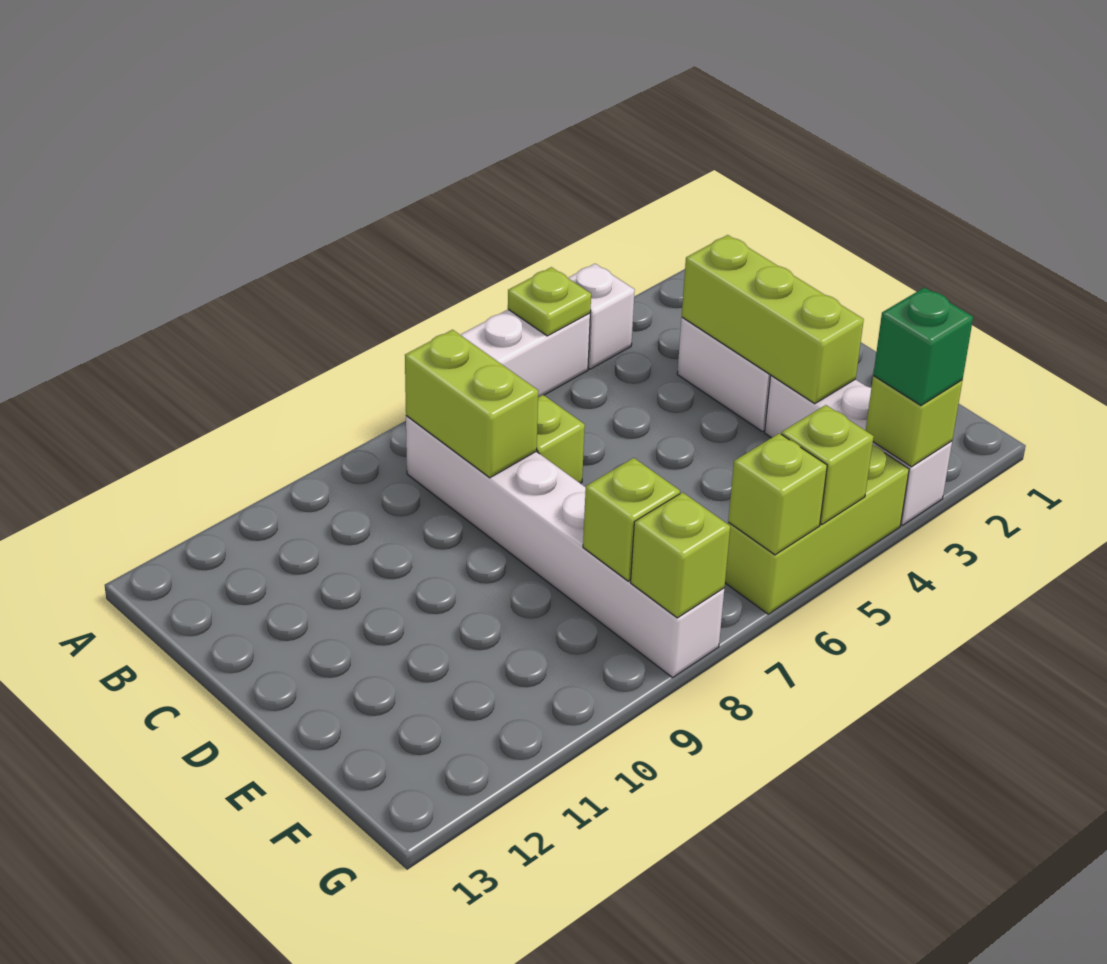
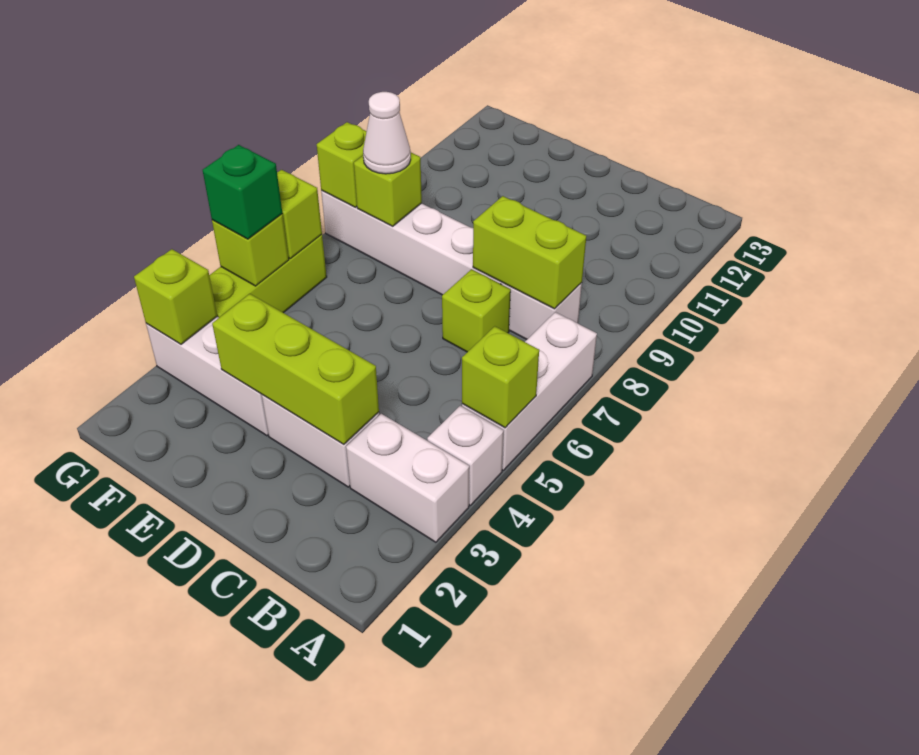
none -> white 1x2 brick [346,414,469,542]
lime 1x1 plate [508,267,591,336] -> lime 1x1 brick [462,326,539,428]
none -> white 1x1 cone [363,92,411,174]
green 1x1 brick [873,287,973,405] -> green 1x1 brick moved to [203,145,282,239]

